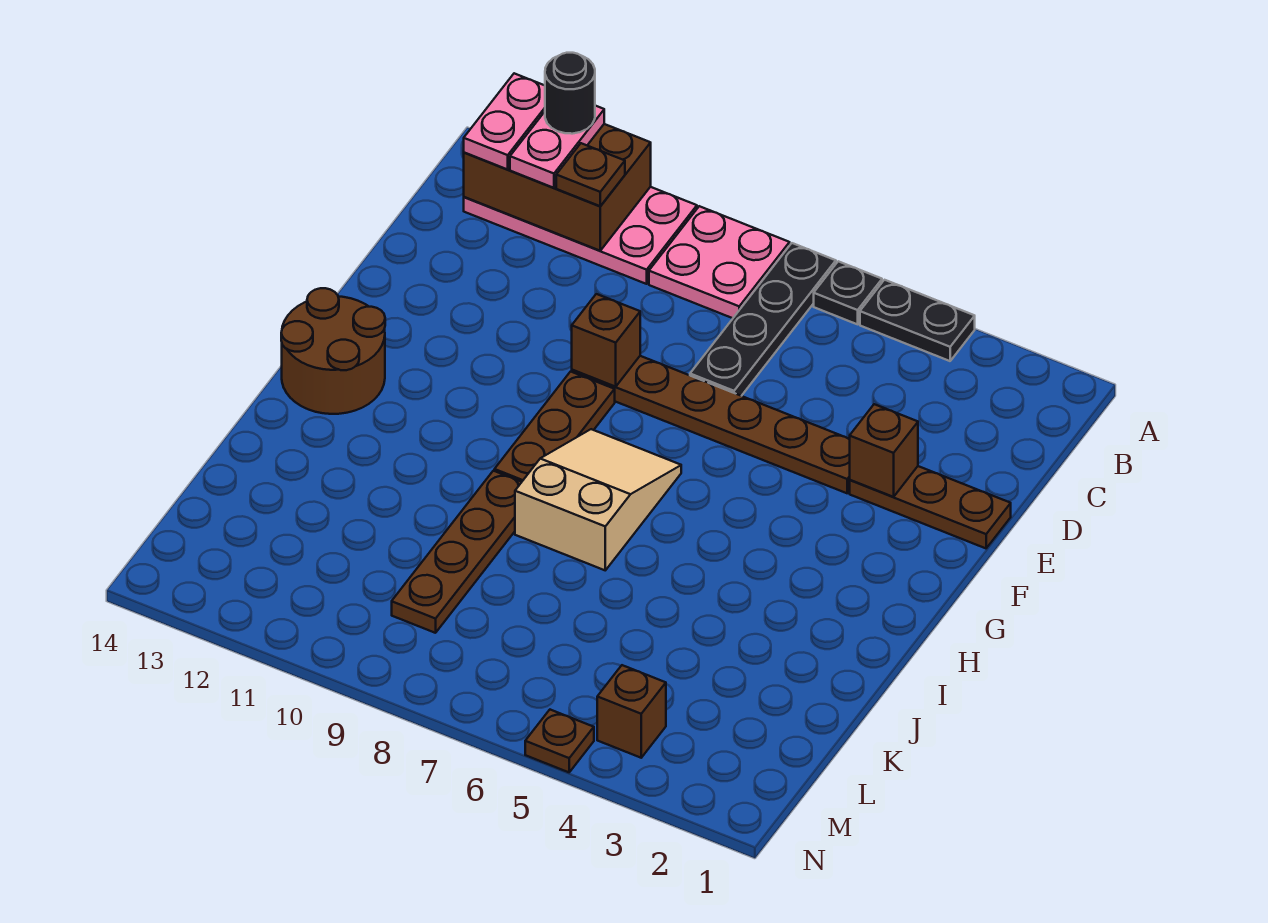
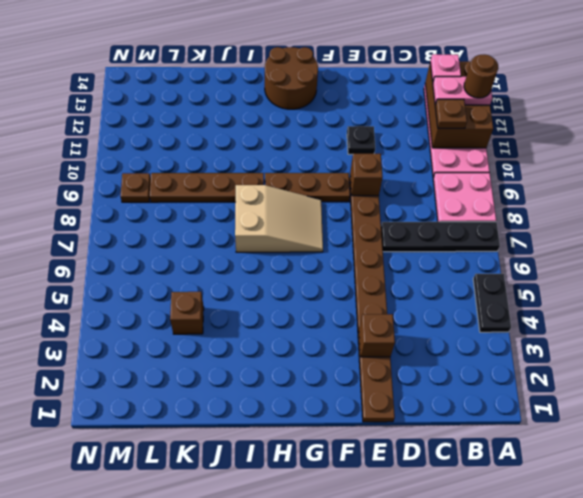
black 1x1 plate [814,261,882,324] -> black 1x1 plate moved to [347,126,375,154]
black 1x1 round brick [545,53,595,134] -> brown 1x1 round brick [464,54,498,98]
pink 1x2 plate [464,73,545,169] -> pink 1x1 plate [430,54,461,82]
brown 1x1 brick [597,665,666,758] -> brown 1x1 brick moved to [170,292,204,334]
brown 1x1 plate [525,710,594,772] -> brown 1x1 plate moved to [120,173,151,202]

